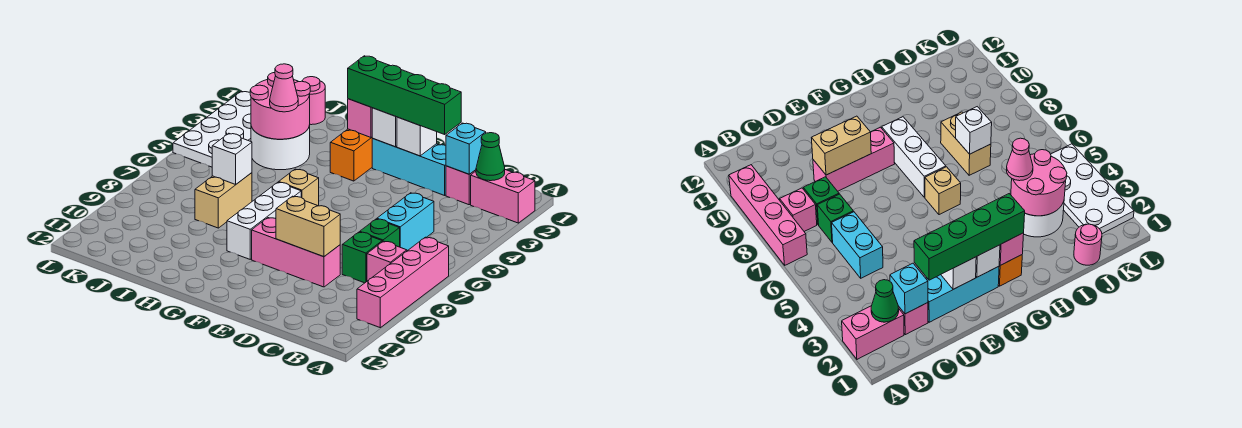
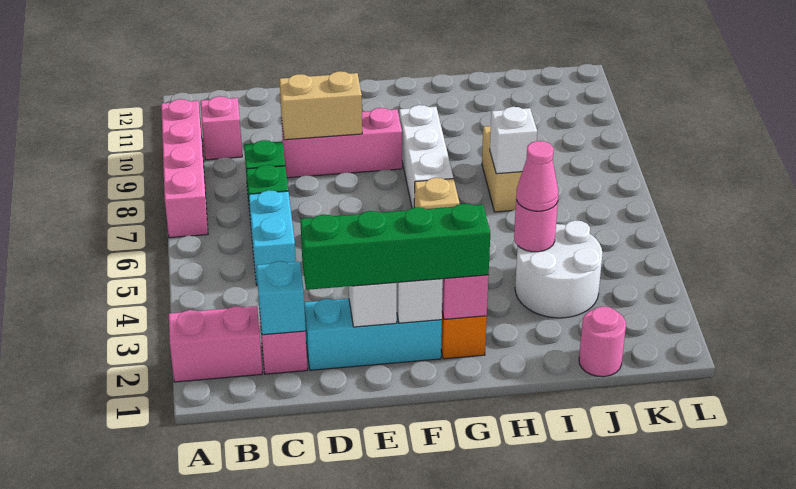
green 1x1 cone [476,133,505,181] -> none
pink 1x1 brick [367,241,407,281] -> pink 1x1 brick moved to [201,96,242,160]
pink 2x2 round brick [250,73,310,139] -> pink 1x1 round brick [514,200,558,252]
white 2x4 plate [173,91,251,167] -> none

